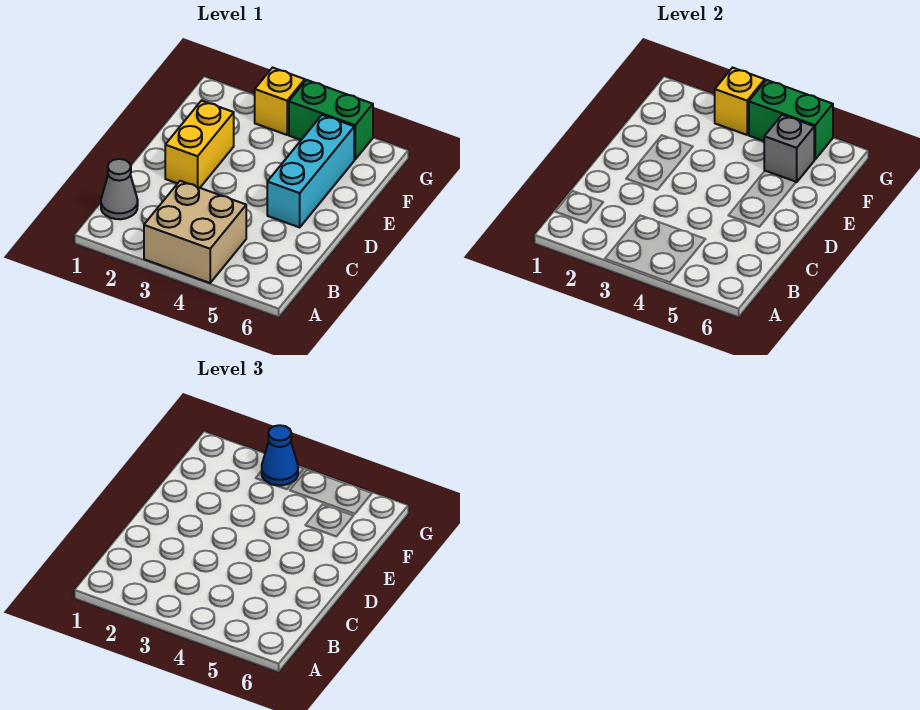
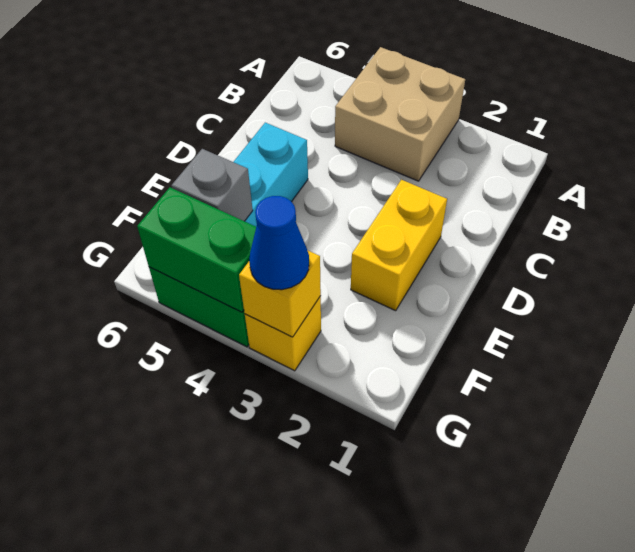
grey 1x1 cone [101,159,138,219] -> none

